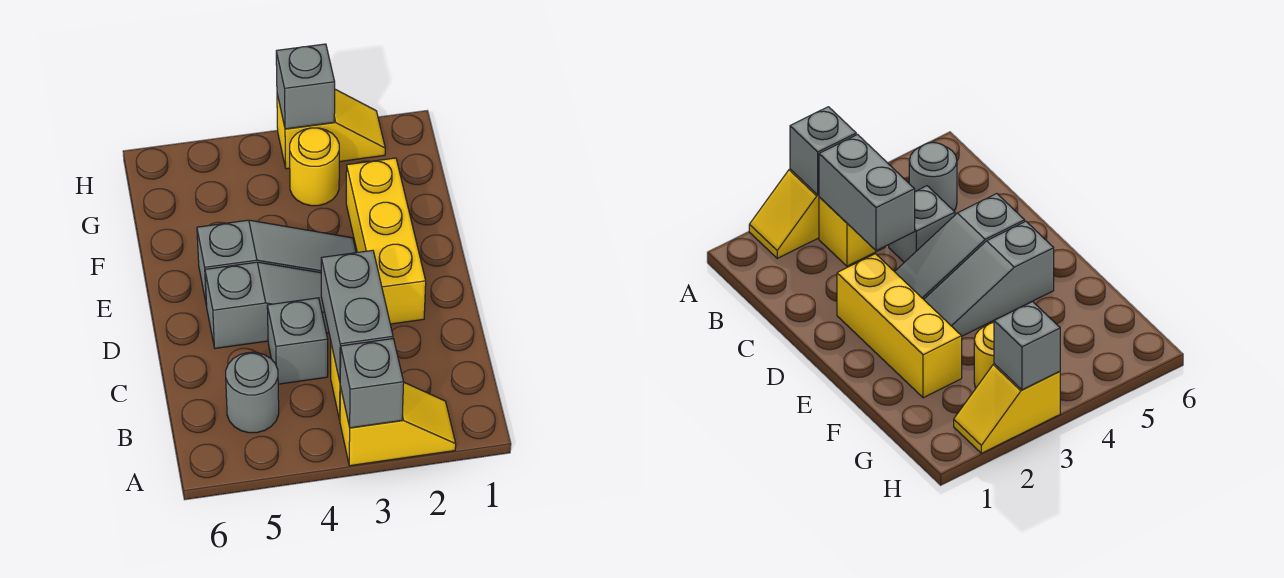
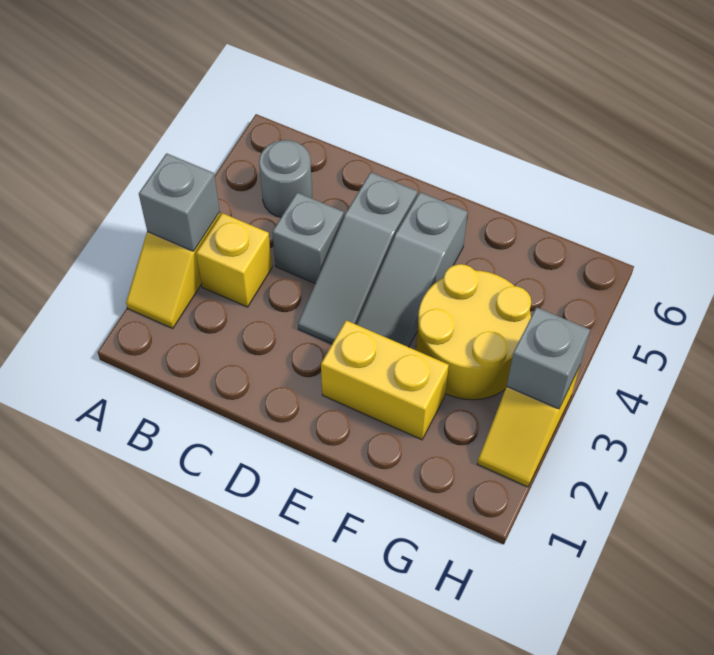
grey 1x2 brick [321,250,393,381] -> none
yellow 1x3 brick [346,158,426,324] -> yellow 1x2 brick [321,320,449,440]
yellow 1x1 round brick [290,128,339,206] -> yellow 2x2 round brick [416,264,531,400]

